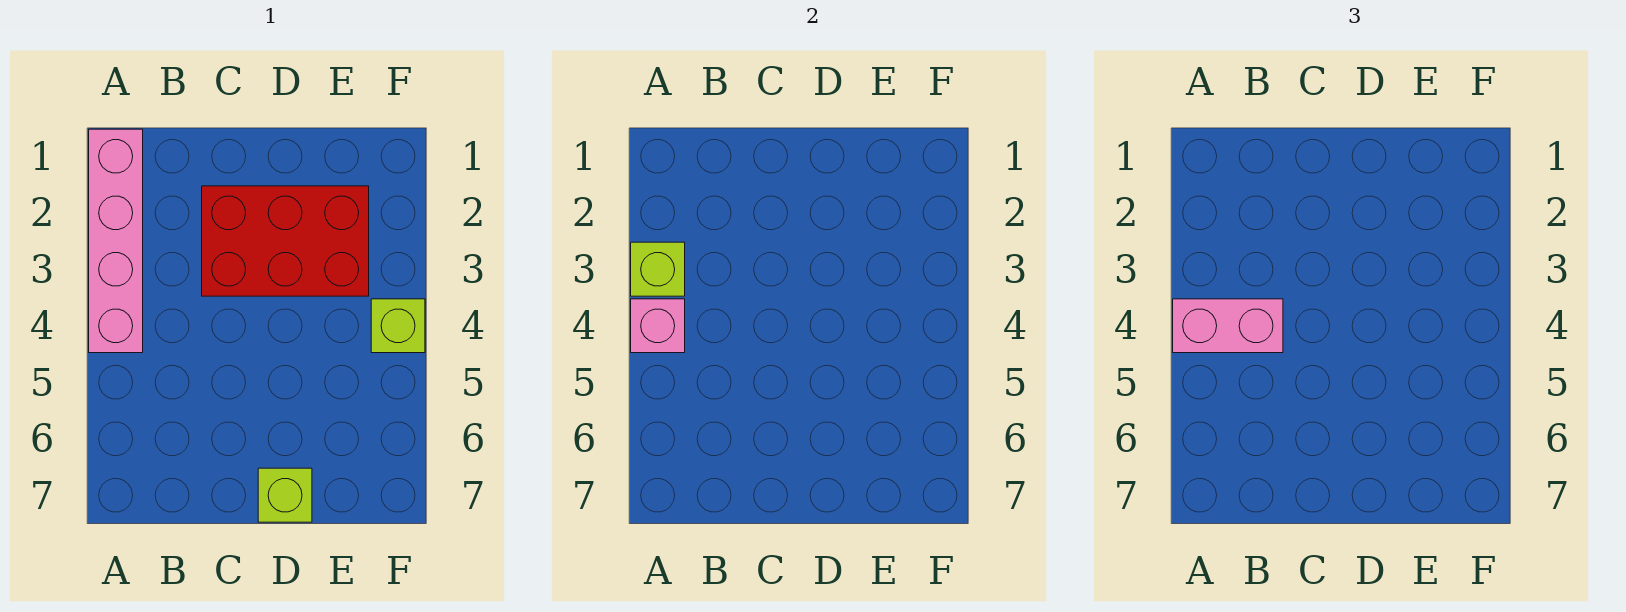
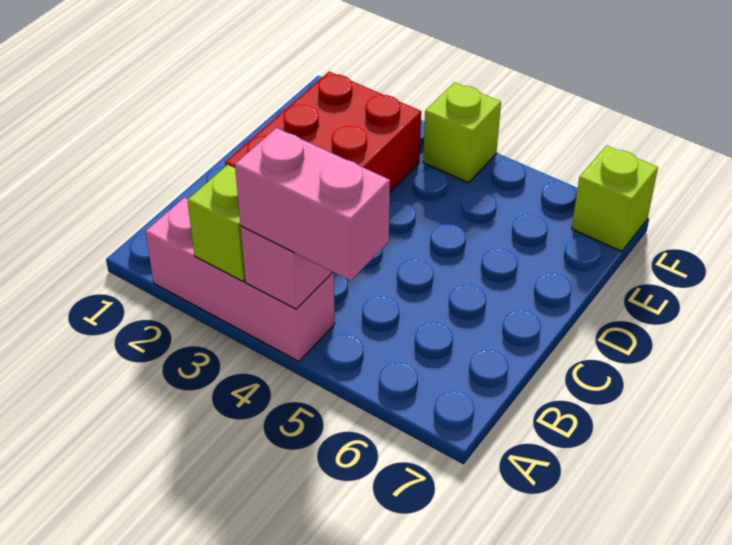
pink 1x4 brick [89,129,143,353] -> pink 1x3 brick [145,197,335,361]
pink 1x2 brick [1173,299,1283,353] -> pink 1x2 brick turned to [235,128,390,281]
lime 1x1 brick [258,468,312,522] -> lime 1x1 brick moved to [572,146,658,251]

